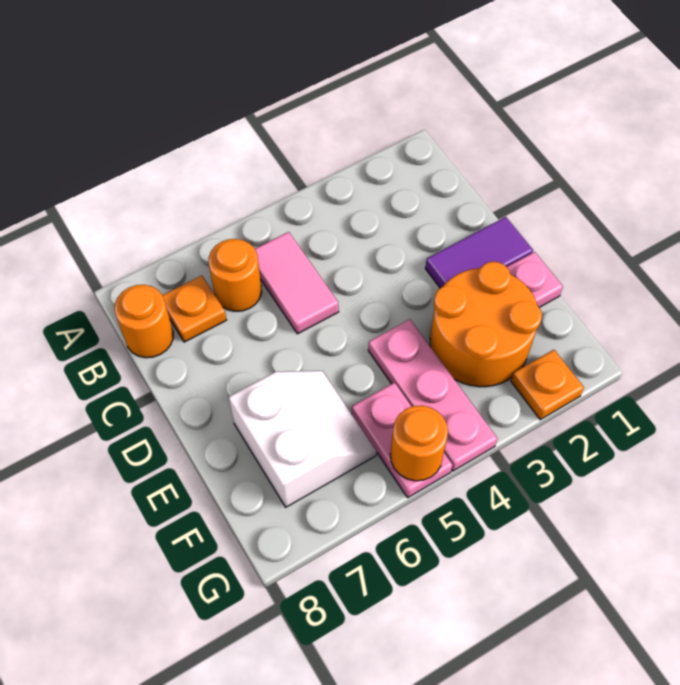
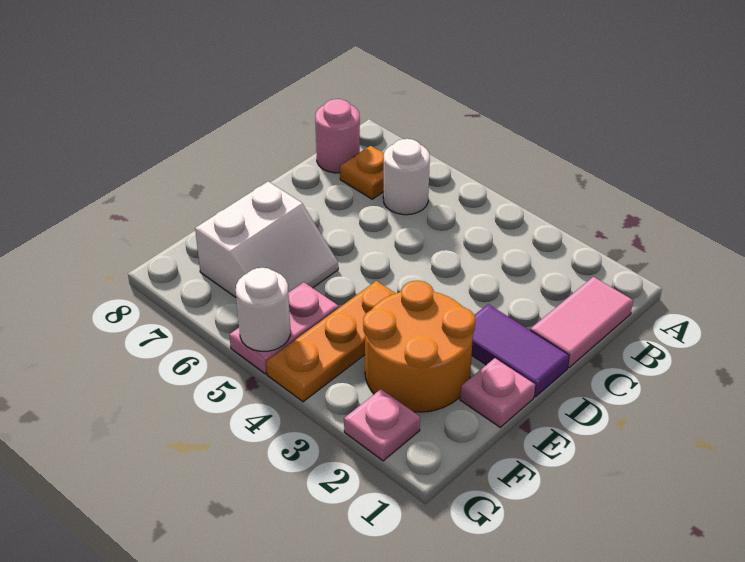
pink 1x2 tile [255,232,339,334] -> pink 1x2 tile moved to [530,277,633,368]
orange 1x1 round brick [209,239,262,311] -> white 1x1 round brick [383,139,430,215]
orange 1x1 round brick [115,285,173,358] -> pink 1x1 round brick [315,99,360,173]
pink 1x3 plate [368,319,497,471] -> orange 1x3 plate [266,281,396,402]
orange 1x1 plate [511,350,584,420] -> pink 1x1 plate [344,389,420,461]
orange 1x1 round brick [390,405,448,481] -> white 1x1 round brick [236,268,290,351]

